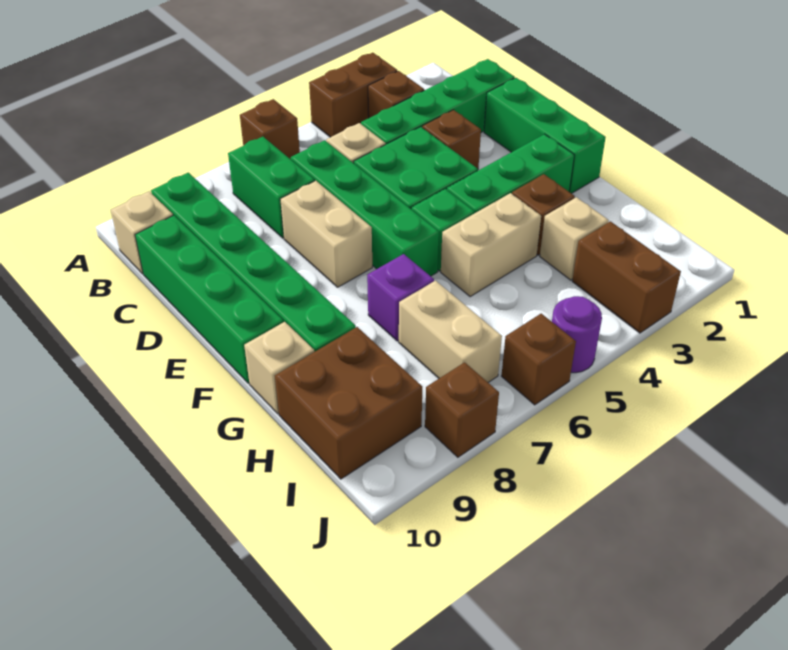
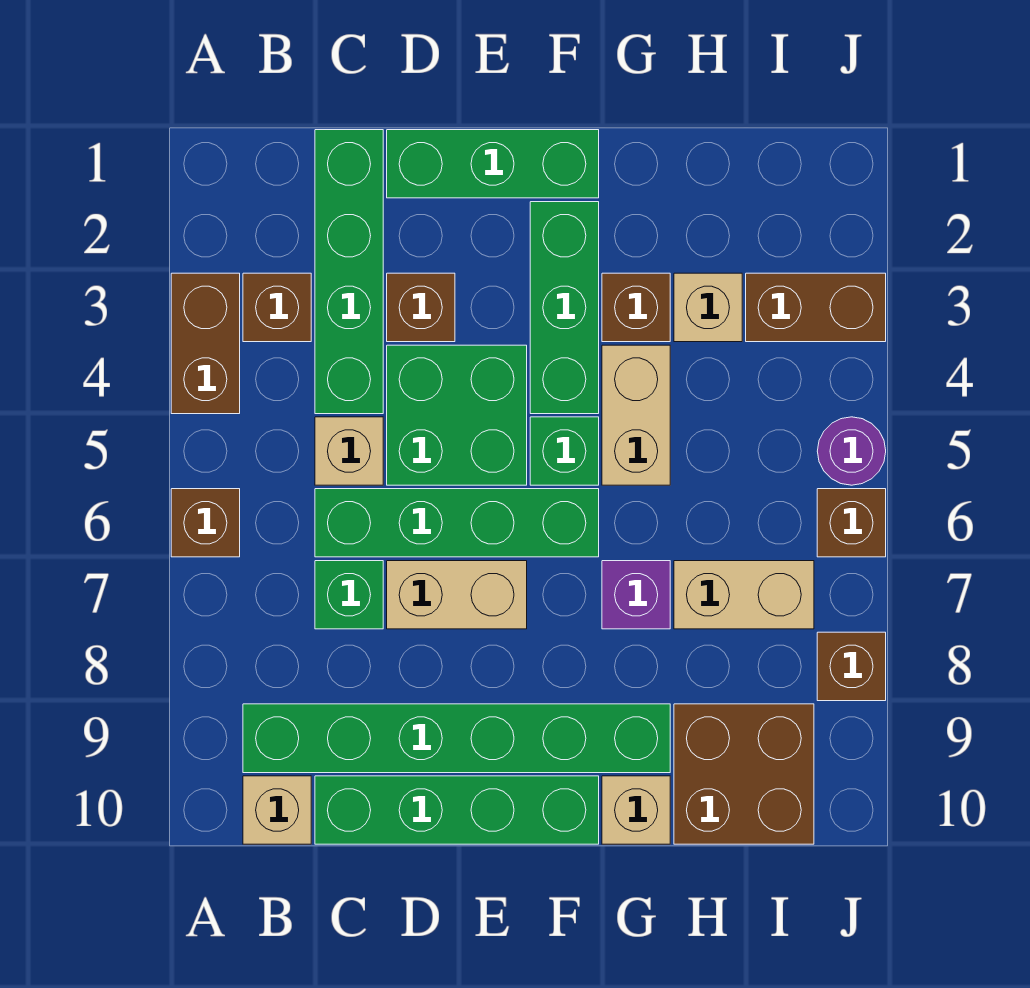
green 1x2 brick [228,137,315,238] -> green 1x1 brick [315,561,383,629]

